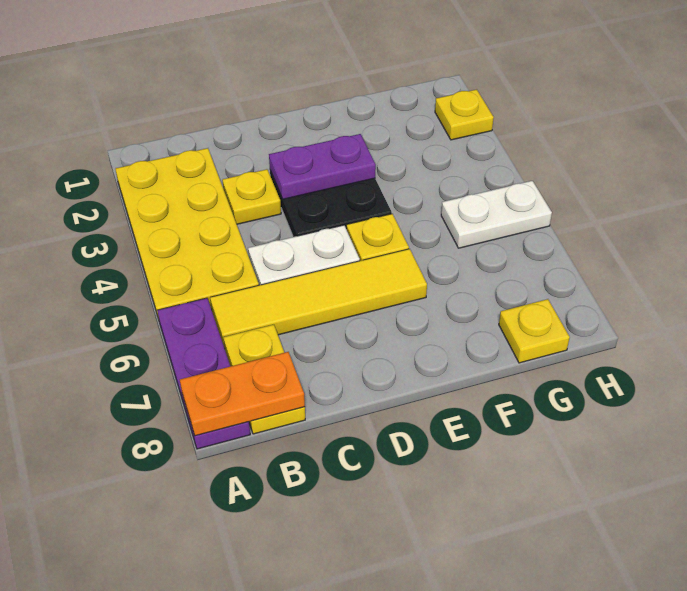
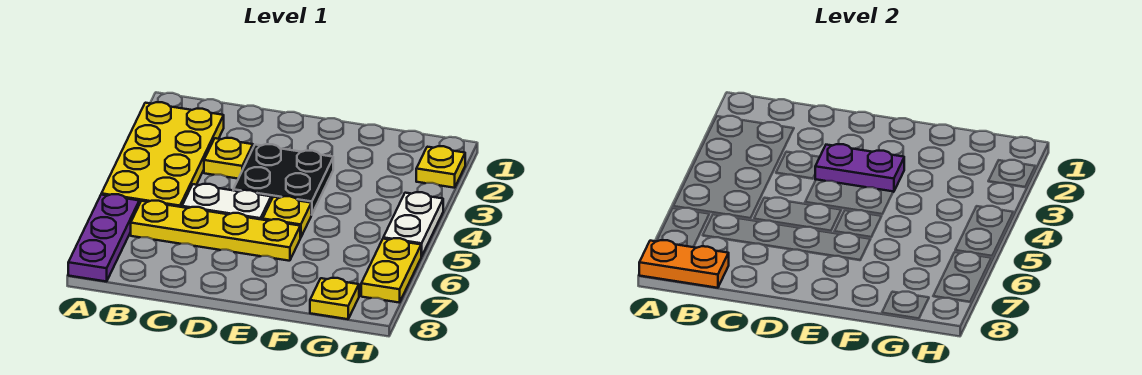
yellow 1x4 tile [210,249,427,348] -> yellow 1x4 plate [131,201,300,261]
yellow 1x2 plate [223,324,305,434] -> yellow 1x2 plate moved to [361,238,421,303]
white 1x2 plate [441,181,552,248] -> white 1x2 plate turned to [383,192,443,256]

